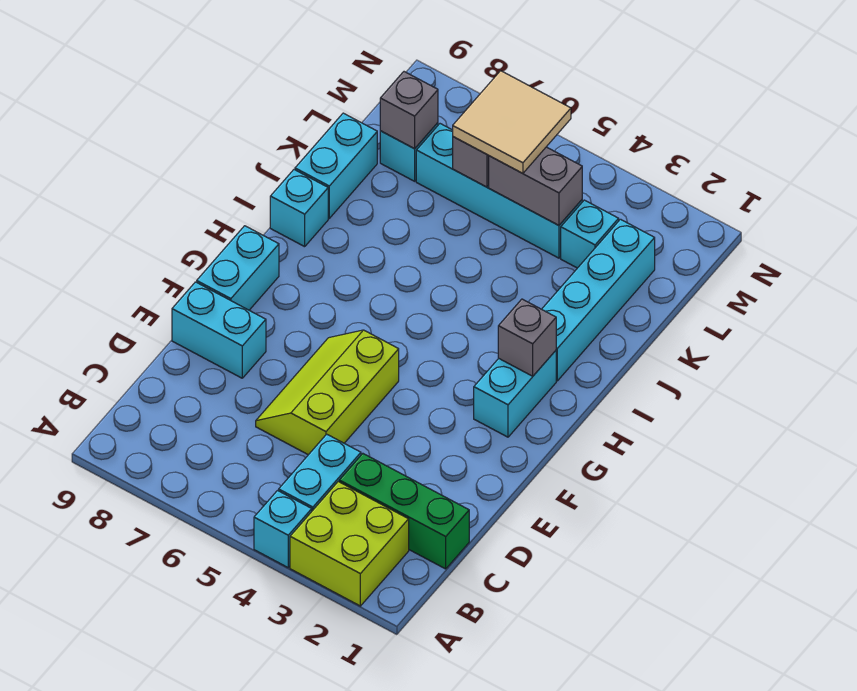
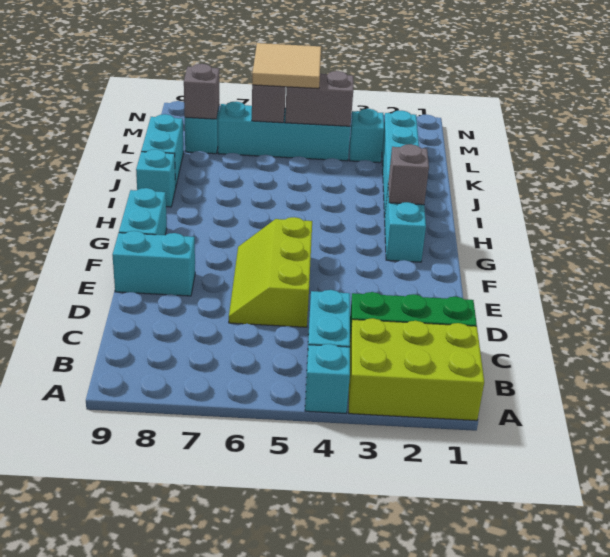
lime 2x2 brick [290,482,409,606] -> lime 2x3 brick [349,318,484,421]

